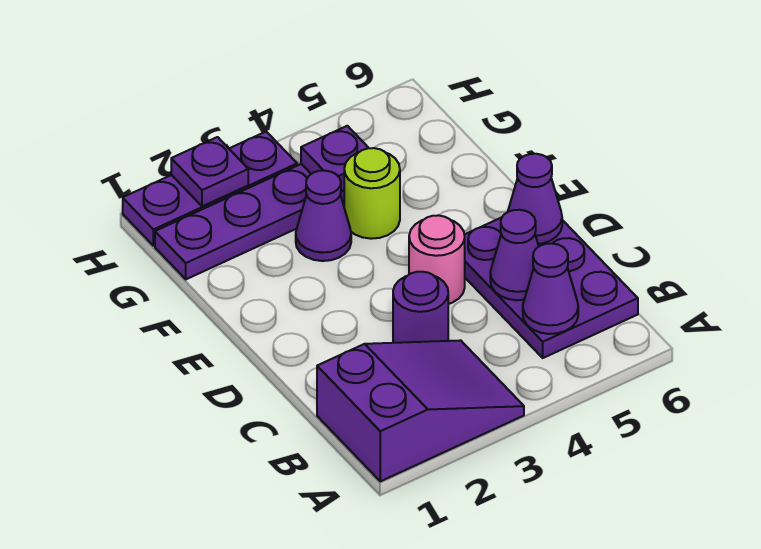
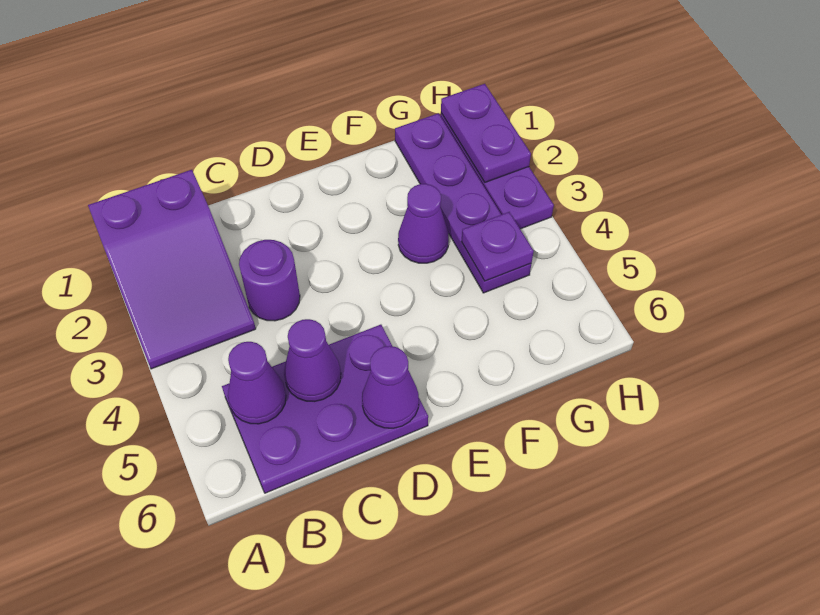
pink 1x1 round brick [409,215,465,304] -> none
lime 1x1 round brick [344,148,400,239] -> none
purple 1x1 plate [171,137,248,206] -> purple 1x2 plate [441,84,531,182]

